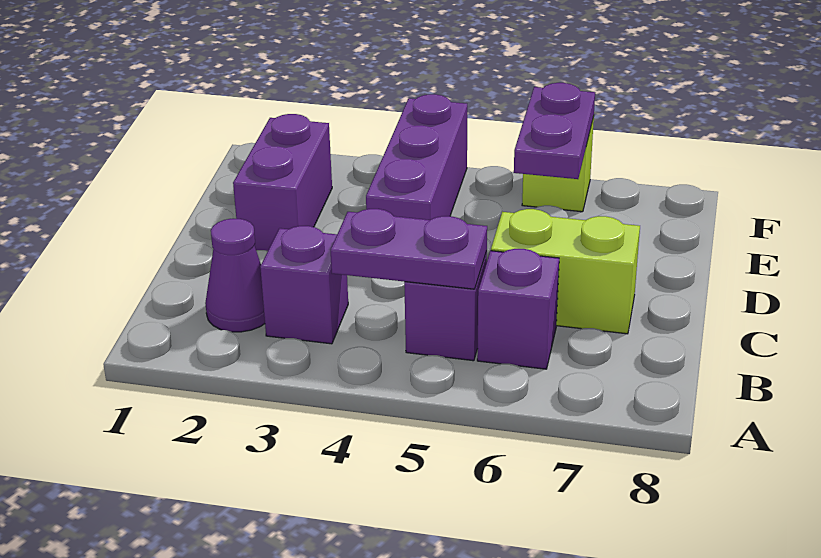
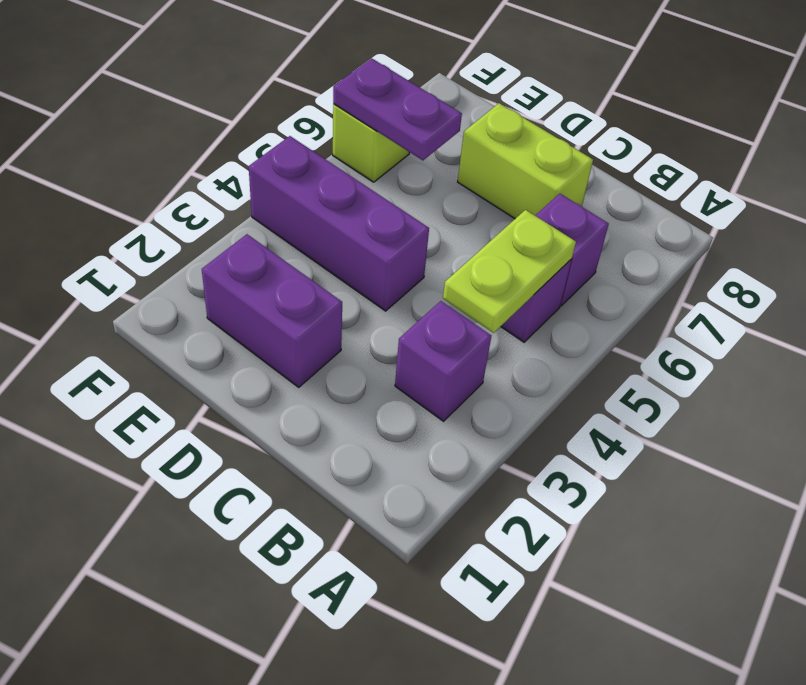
purple 1x1 cone [205,219,265,332] -> none
purple 1x2 plate [331,209,487,289] -> lime 1x2 plate [443,210,576,333]
lime 1x2 brick [491,209,640,334] -> lime 1x2 brick turned to [458,103,593,219]

